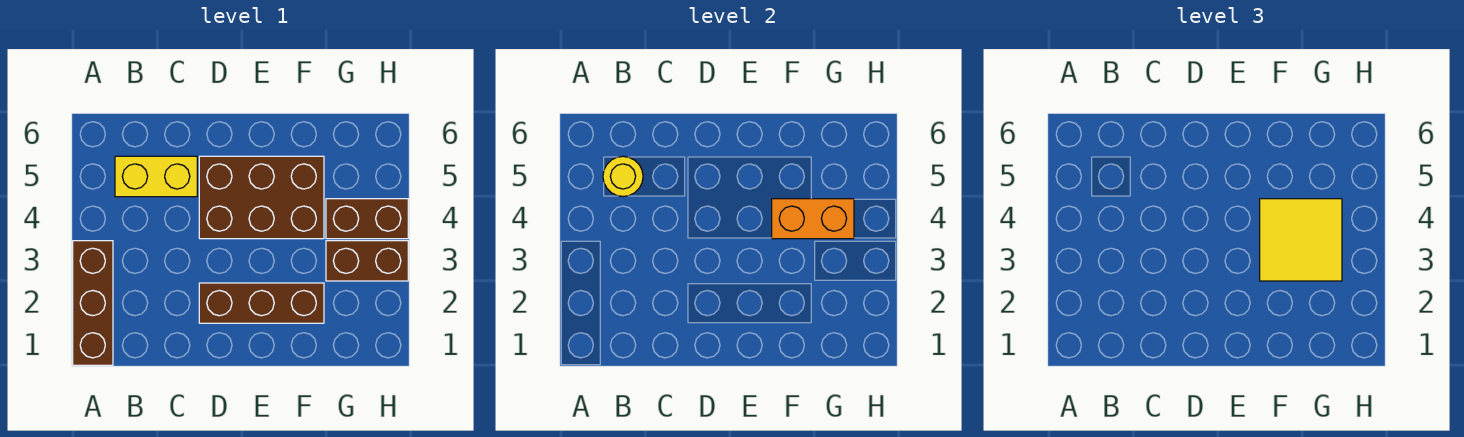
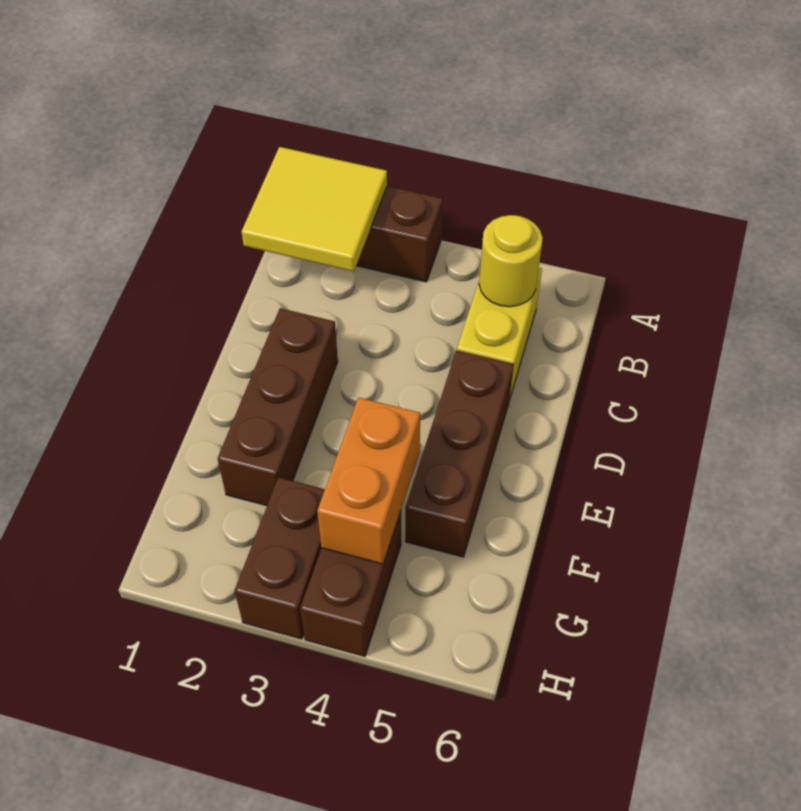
brown 2x3 brick [199,156,324,239] -> brown 1x3 brick [405,351,514,557]
yellow 2x2 tile [1260,199,1342,281] -> yellow 2x2 tile moved to [241,147,387,271]

